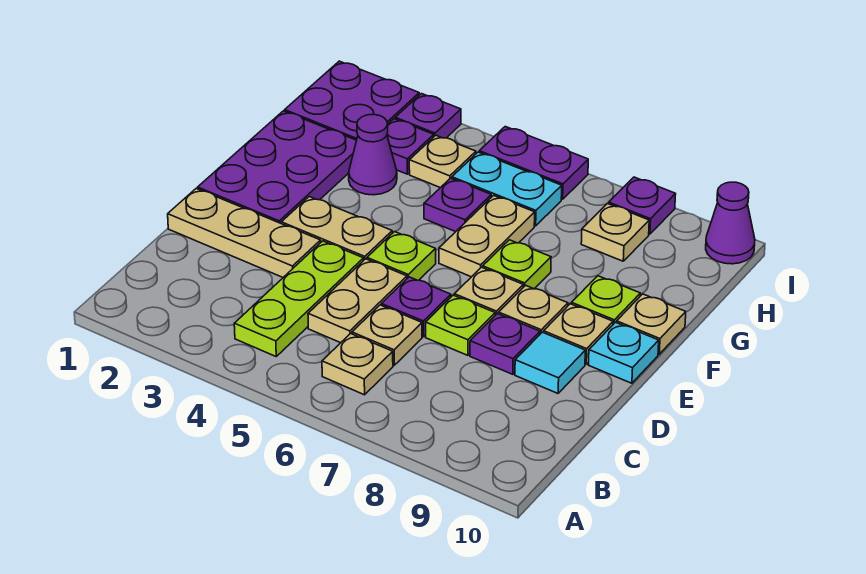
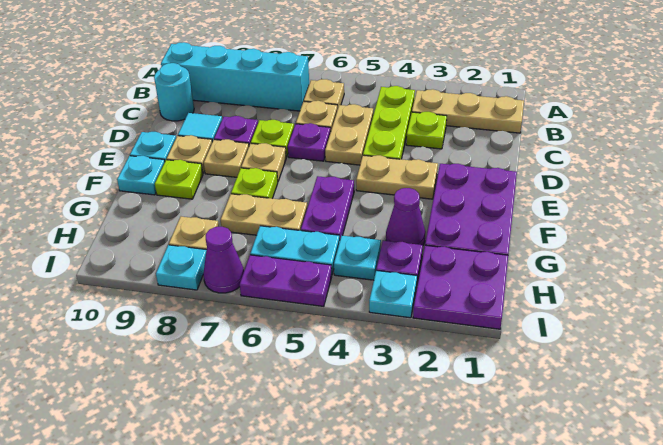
none -> cyan 1x4 brick [161,42,309,111]
none -> cyan 1x1 round brick [154,63,194,121]
tan 1x3 plate [168,188,321,277] -> tan 1x3 plate moved to [412,89,524,133]
lime 1x1 plate [367,232,436,280] -> lime 1x1 plate moved to [406,112,447,149]
tan 1x2 plate [439,195,535,277] -> tan 1x2 plate turned to [221,194,307,235]
tan 1x1 plate [617,294,686,354] -> cyan 1x1 plate [117,156,165,195]
purple 1x1 plate [424,178,491,232] -> purple 1x2 plate [301,176,354,239]
tan 1x1 plate [409,135,476,188] -> cyan 1x1 plate [334,236,381,280]
purple 1x1 plate [395,94,461,138] -> cyan 1x1 plate [369,271,417,318]
purple 1x1 plate [609,177,676,234] -> cyan 1x1 plate [156,245,207,290]
purple 1x1 cone [706,182,755,264] -> purple 1x1 cone moved to [203,227,244,293]

